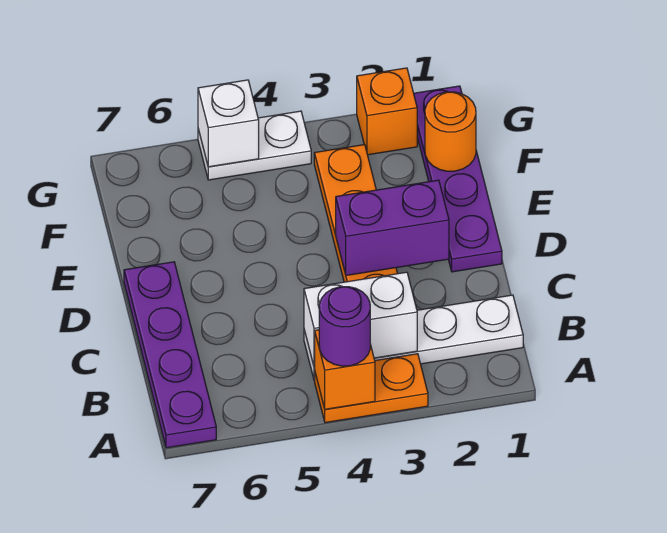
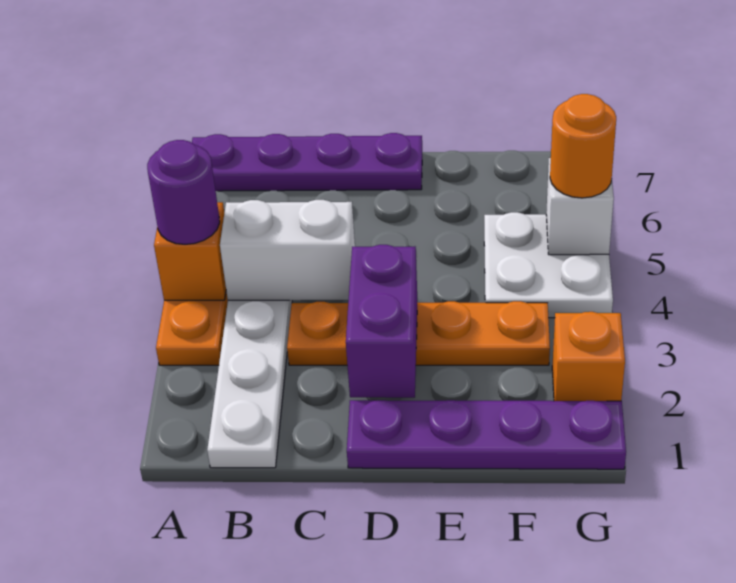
white 1x2 brick [304,272,417,368] -> white 1x2 brick turned to [220,200,355,300]
orange 1x1 round brick [425,92,476,171] -> orange 1x1 round brick moved to [550,94,616,198]
white 1x2 plate [198,111,311,180] -> white 2x2 plate [484,212,613,318]

